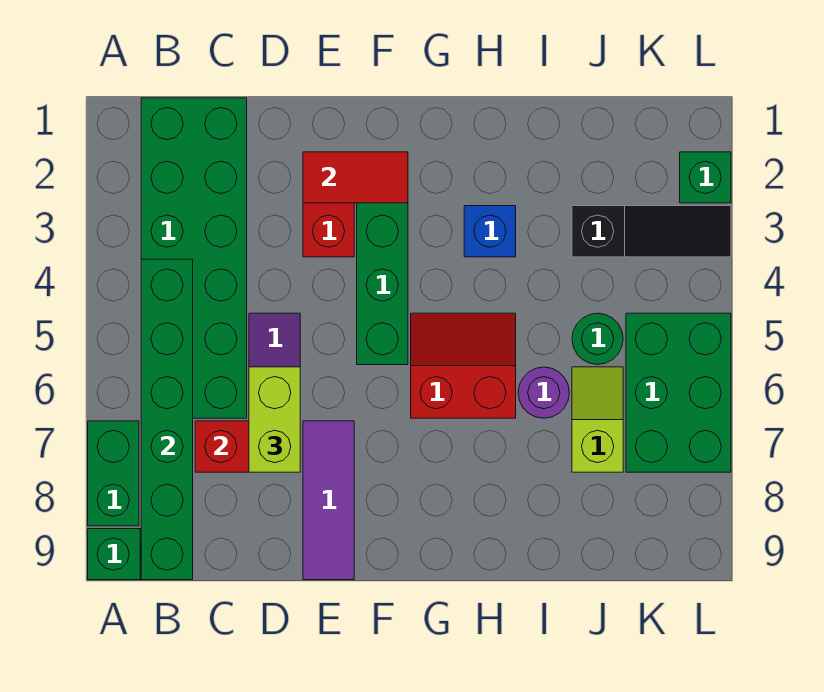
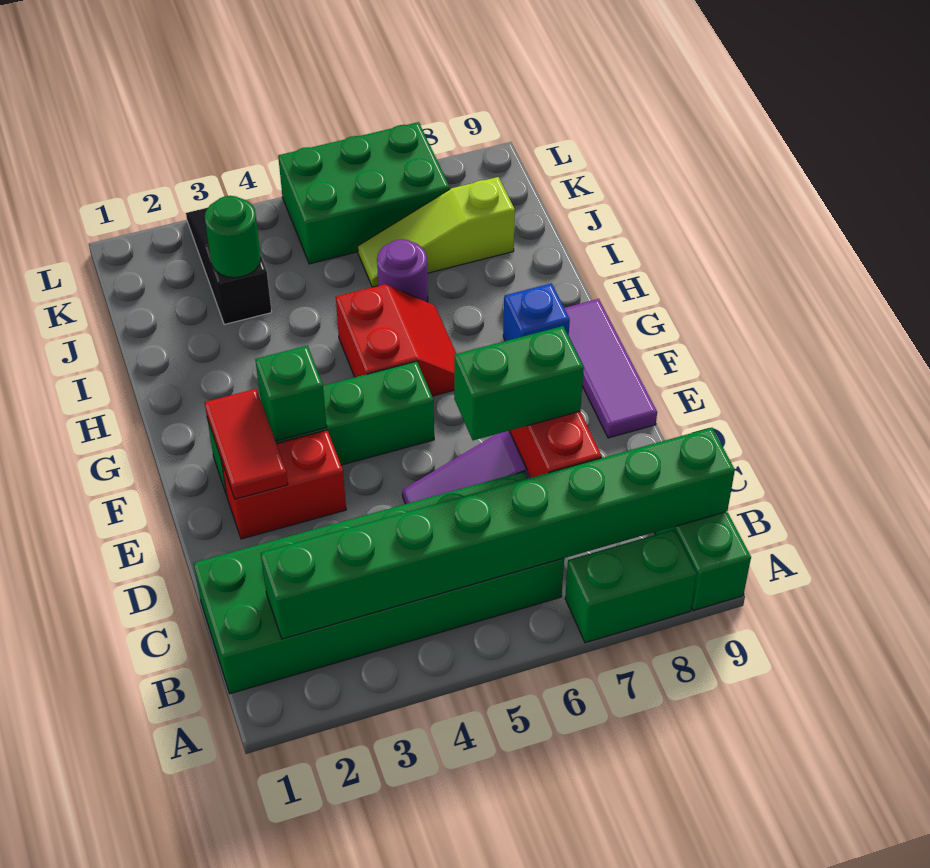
green 1x6 brick [141,259,193,580] -> green 1x8 brick [261,428,735,639]
lime 1x2 brick [249,367,300,472] -> green 1x2 brick [454,326,584,440]
purple 1x3 tile [303,421,354,580] -> purple 1x3 tile turned to [564,299,657,438]
red 2x2 slope [411,313,516,418] -> red 2x2 slope turned to [336,284,456,396]
blue 1x1 brick [464,206,516,257] -> blue 1x1 brick moved to [503,283,570,341]
green 1x1 round brick [572,313,623,365] -> green 1x1 round brick moved to [205,196,261,278]
lime 1x2 slope [572,367,623,472] -> lime 1x3 slope [358,177,515,287]
green 1x1 brick [680,152,731,203] -> green 1x1 brick moved to [255,346,327,441]

